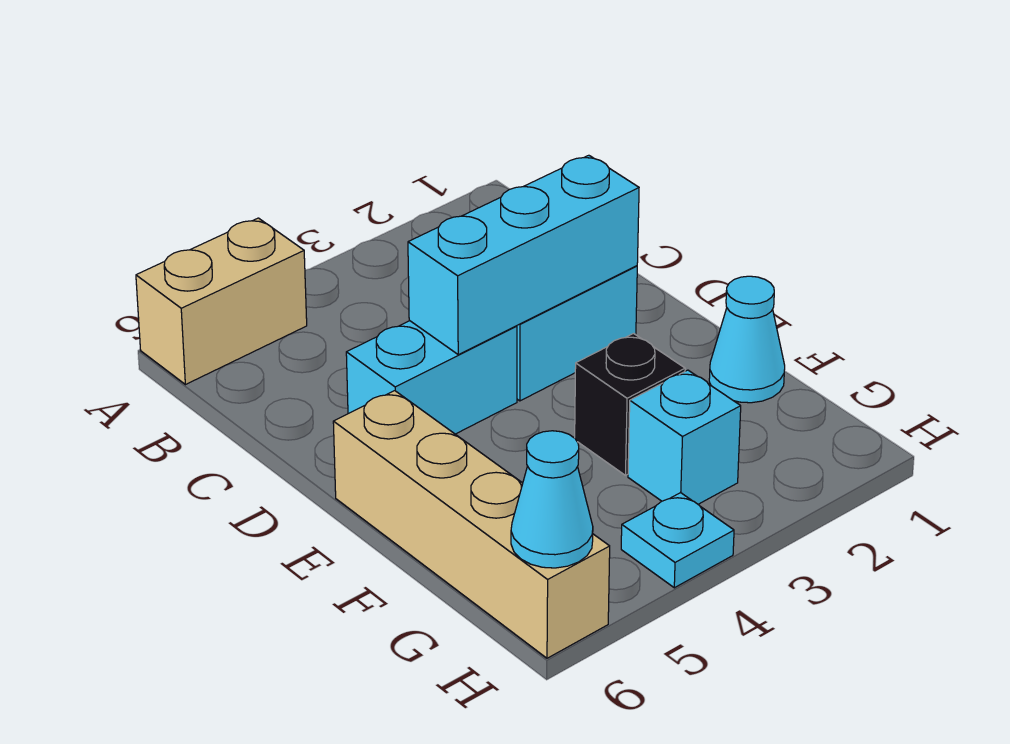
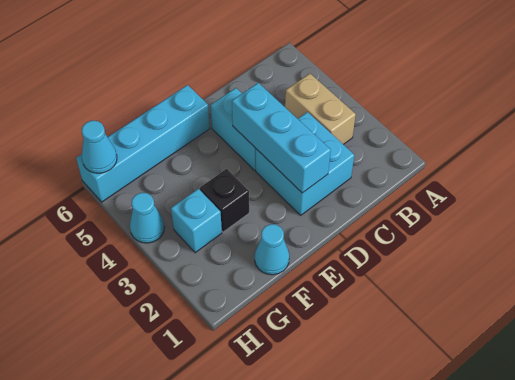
tan 1x2 brick [136,218,307,385] -> tan 1x2 brick moved to [285,74,356,144]
tan 1x4 brick [333,391,610,658] -> cyan 1x4 brick [76,85,210,202]
cyan 1x1 plate [621,493,734,588] -> cyan 1x1 cone [130,193,165,243]

